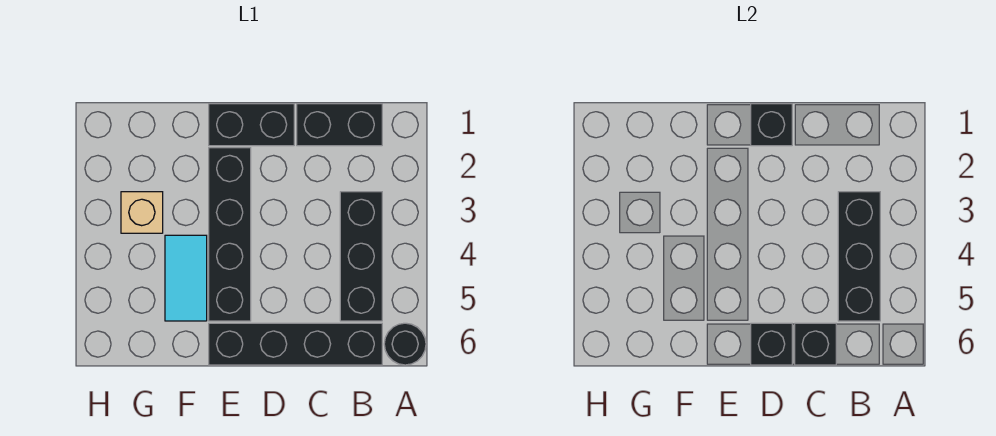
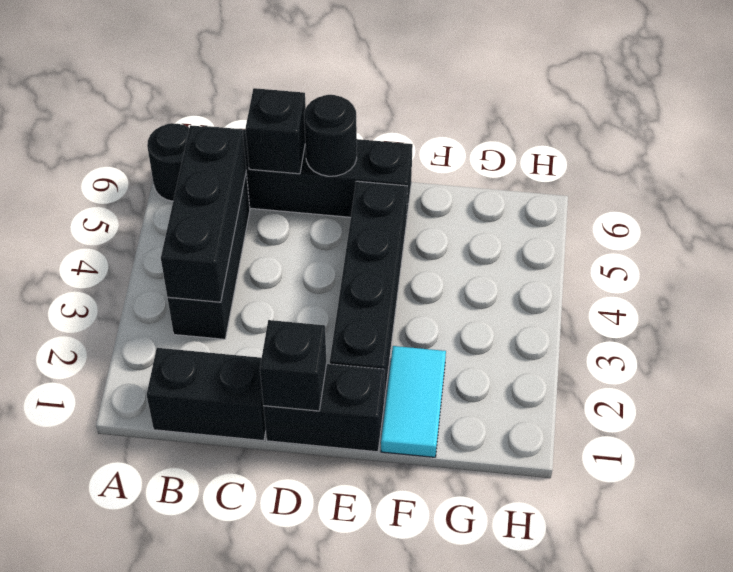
black 1x1 brick [751,323,792,365] -> black 1x1 round brick [304,95,357,176]
cyan 1x2 tile [165,235,207,321] -> cyan 1x2 tile moved to [381,346,446,457]
tan 1x1 brick [121,192,163,233] -> none

